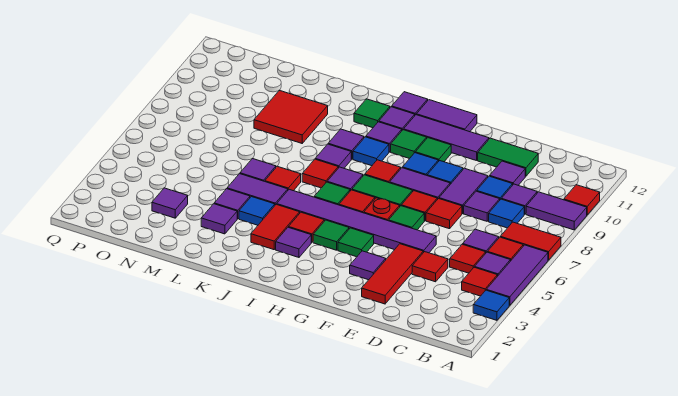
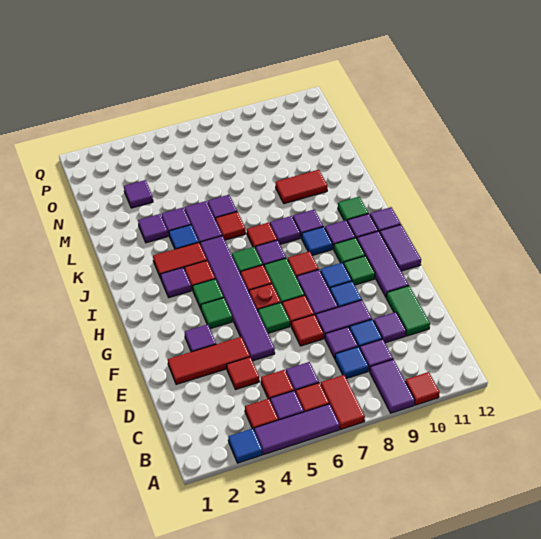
red 2x2 tile [254,90,328,143] -> red 1x2 tile [276,170,327,204]

